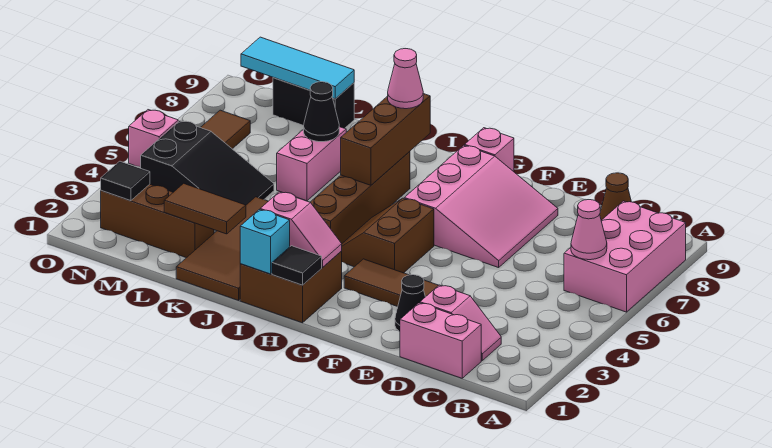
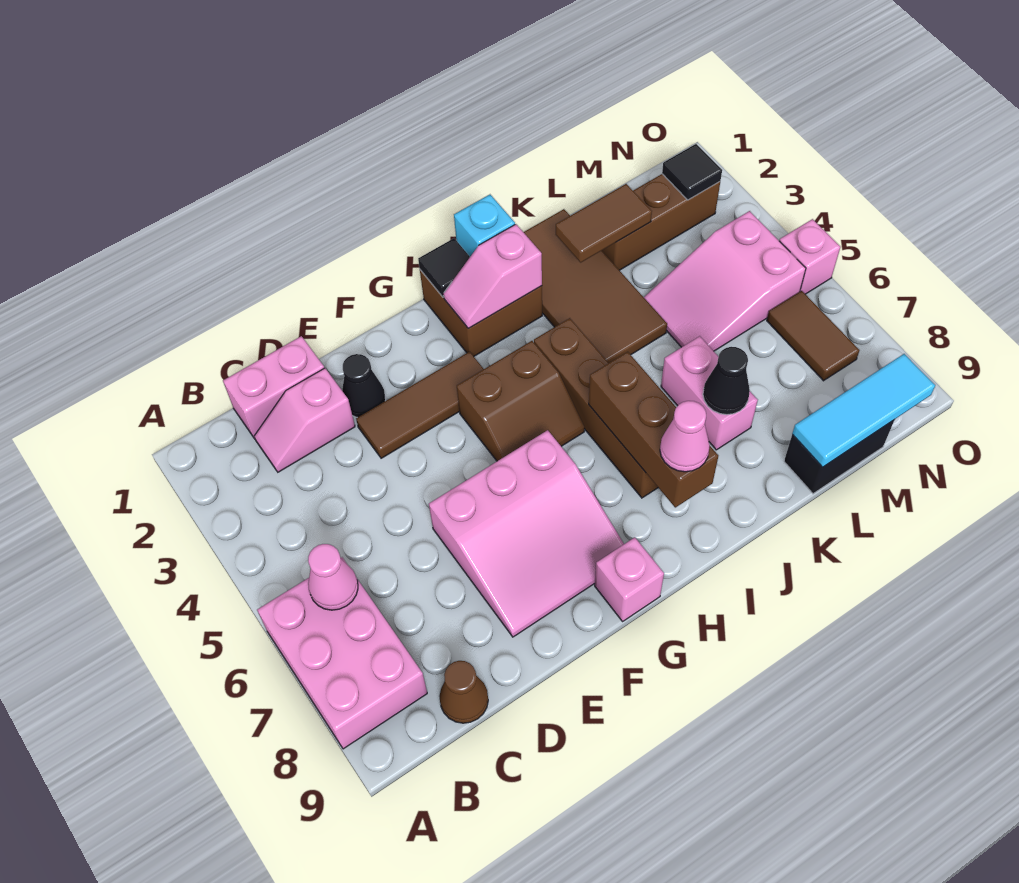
pink 3x3 slope [404,145,558,268] -> pink 3x3 slope turned to [429,430,624,637]
brown 2x2 slope [342,198,434,273] -> brown 2x2 slope turned to [457,341,584,461]
black 2x3 slope [141,121,274,205] -> pink 2x3 slope [644,211,806,351]

